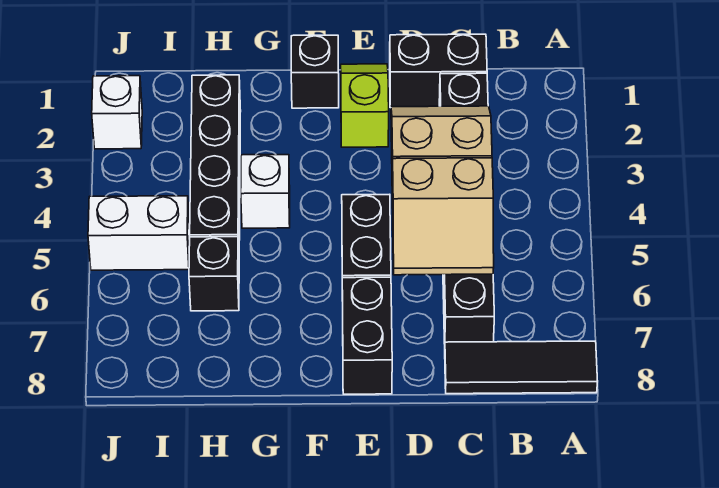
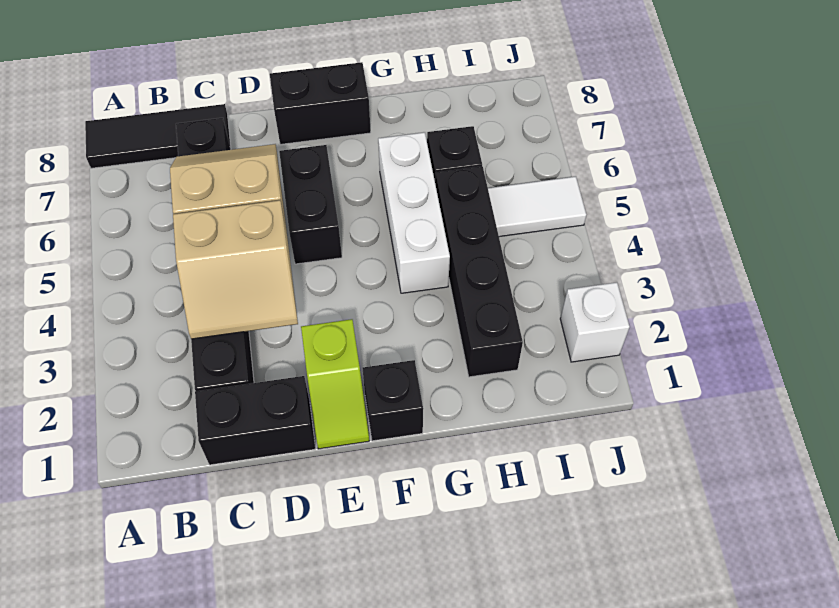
black 1x2 brick [342,277,392,394] -> black 1x2 brick turned to [270,62,371,144]
white 1x1 brick [241,155,290,228] -> white 1x3 brick [378,132,450,293]
white 1x2 brick [88,196,190,270] -> white 1x2 tile [488,177,586,237]

